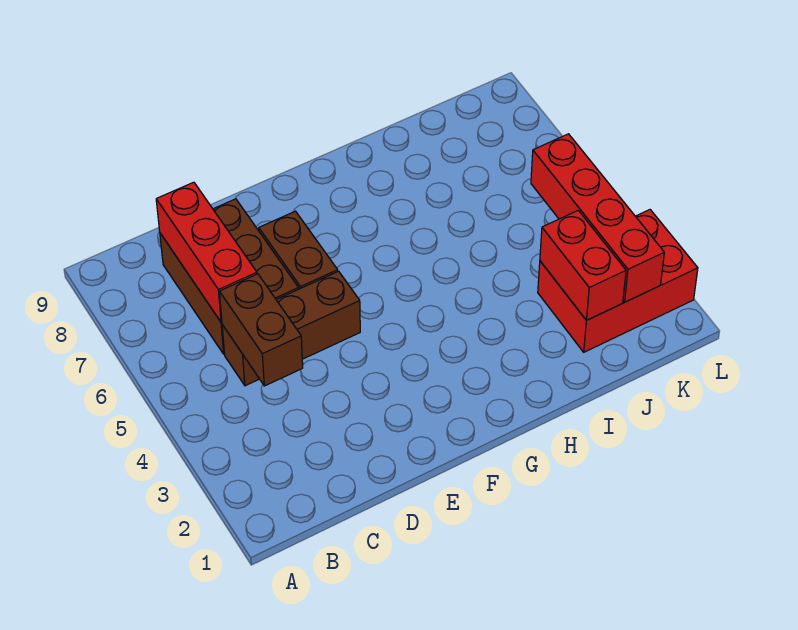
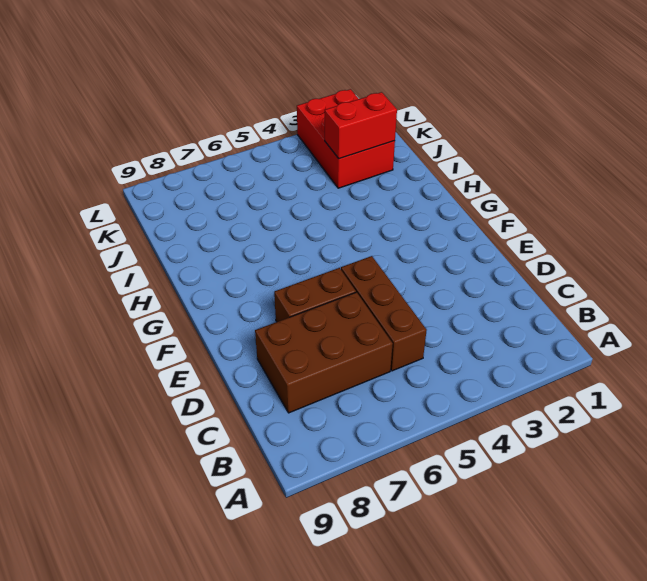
brown 1x2 brick [219,274,303,386] -> none
red 1x3 brick [156,182,257,322] -> none
red 1x4 brick [531,134,664,302] -> none

